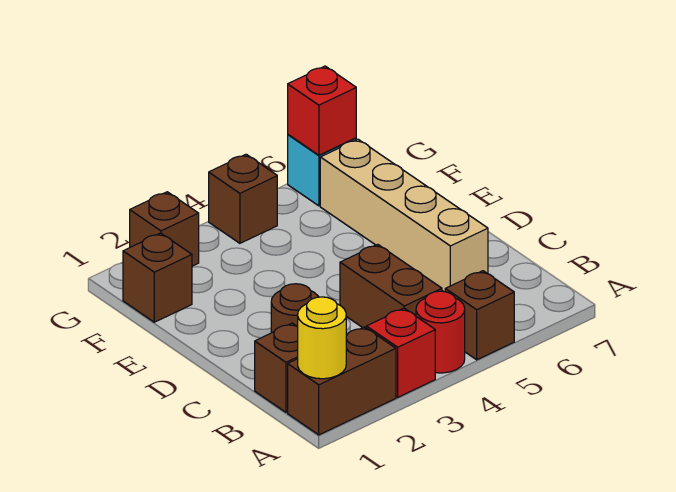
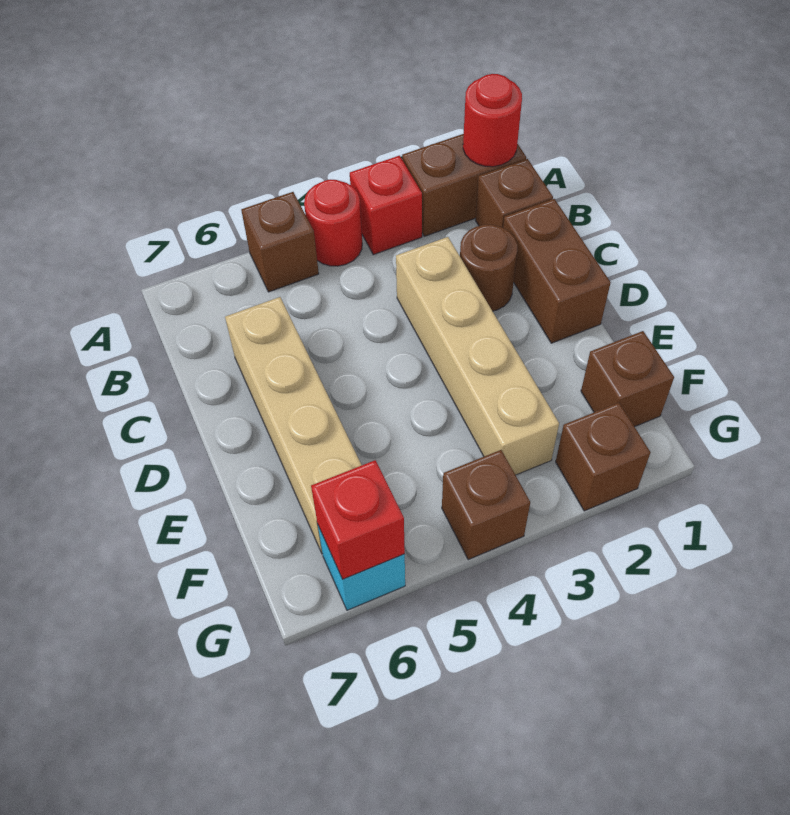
yellow 1x1 round brick [298,297,346,379] -> red 1x1 round brick [463,74,522,167]
brown 1x2 brick [340,244,442,328] -> brown 1x2 brick moved to [503,199,611,343]
none -> tan 1x4 brick [396,237,559,475]

